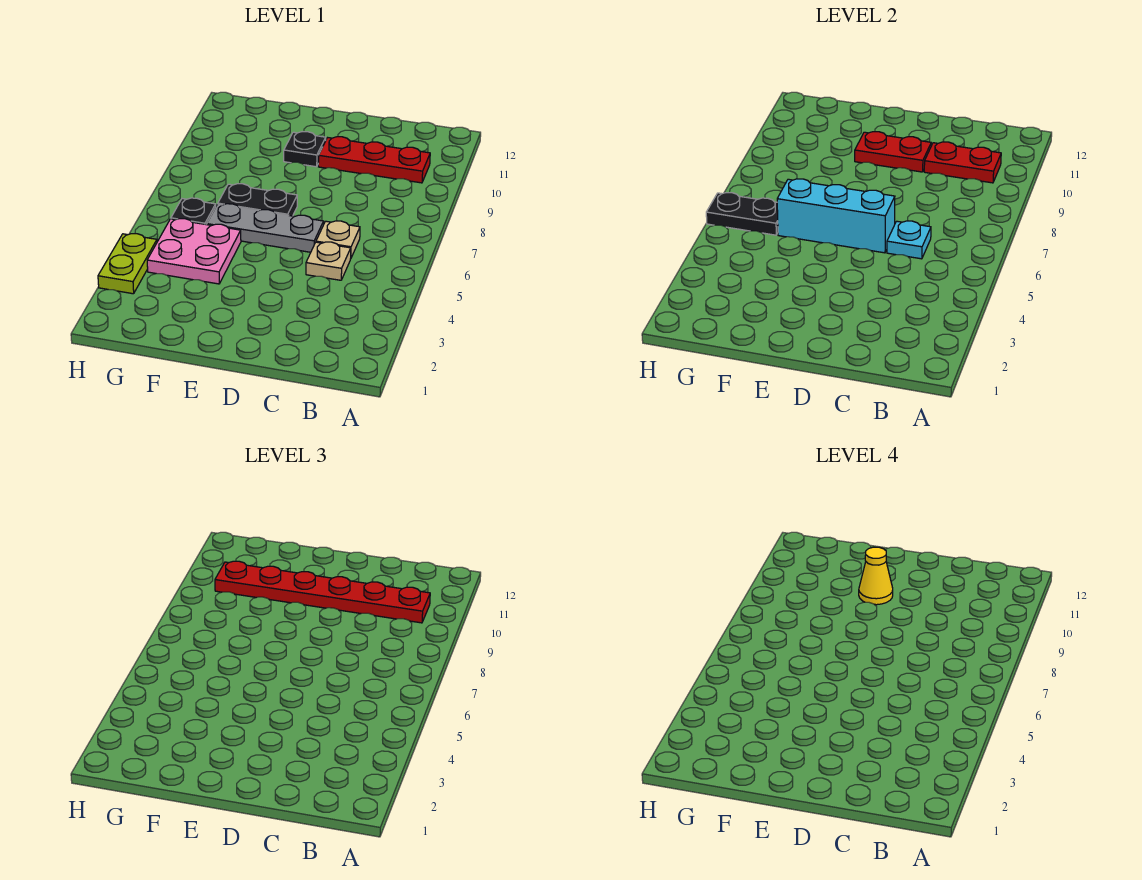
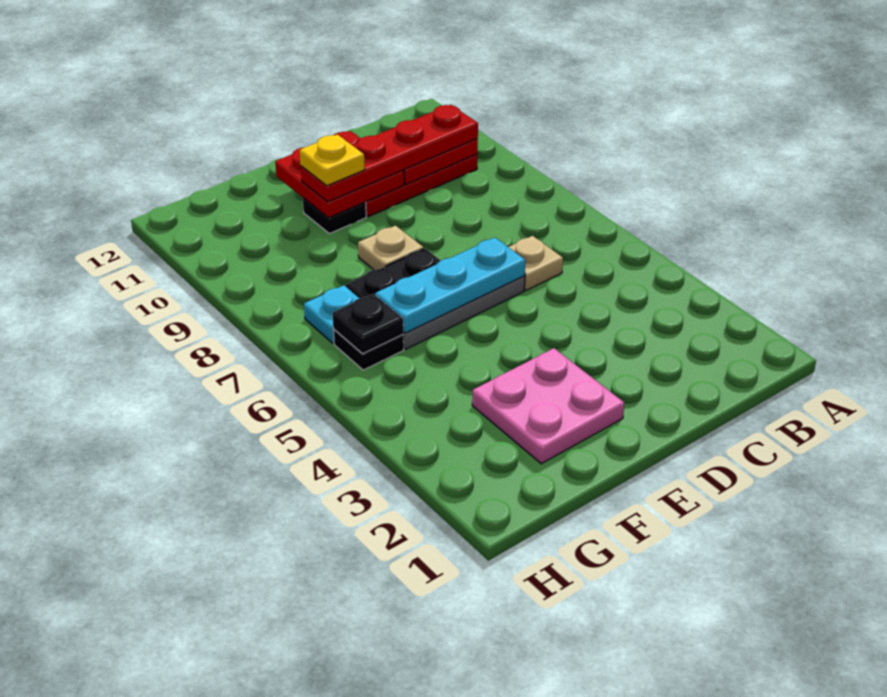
red 1x6 plate [215,561,430,623] -> red 1x4 plate [301,105,478,202]
tan 1x1 plate [306,242,351,280] -> tan 1x1 plate moved to [358,226,424,270]
cyan 1x1 plate [887,221,931,259] -> cyan 1x1 plate moved to [304,285,359,343]
cyan 1x3 brick [777,179,895,253] -> cyan 1x3 plate [375,238,525,333]
red 1x2 plate [855,132,931,172] -> red 2x2 plate [275,131,404,218]
yellow 1x1 cone [859,547,893,605] -> yellow 1x1 plate [300,135,365,186]
pink 2x2 plate [147,219,241,284] -> pink 2x2 plate moved to [472,348,624,464]
black 1x2 plate [706,193,778,235] -> black 1x1 plate [333,294,403,354]
lime 1x2 plate [98,234,157,294] -> none

